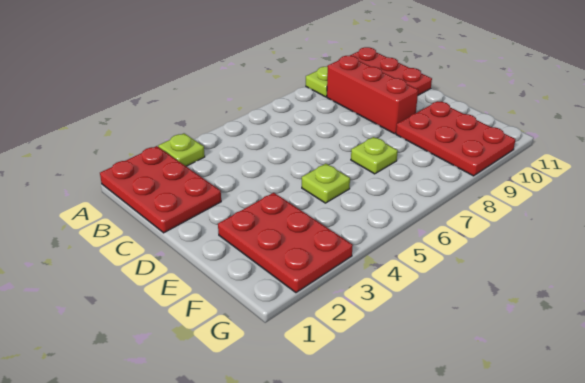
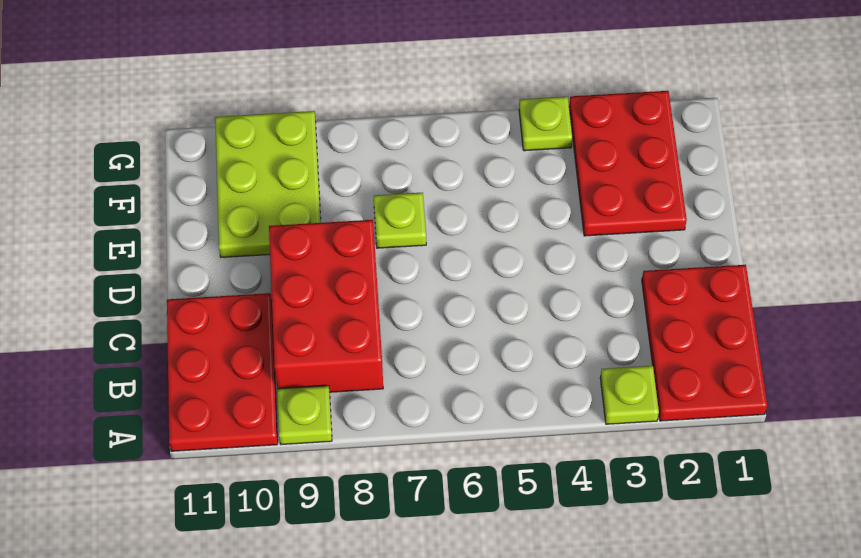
red 1x3 brick [327,56,418,134] -> red 2x3 brick [269,220,383,392]
lime 1x1 plate [302,164,350,203] -> lime 1x1 plate moved to [519,97,573,151]
red 2x3 plate [396,101,516,176] -> lime 2x3 plate [215,111,321,257]

